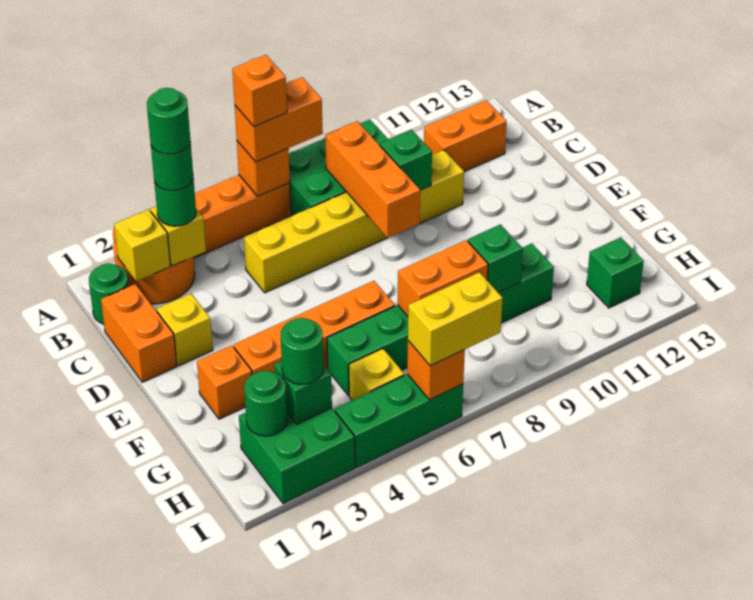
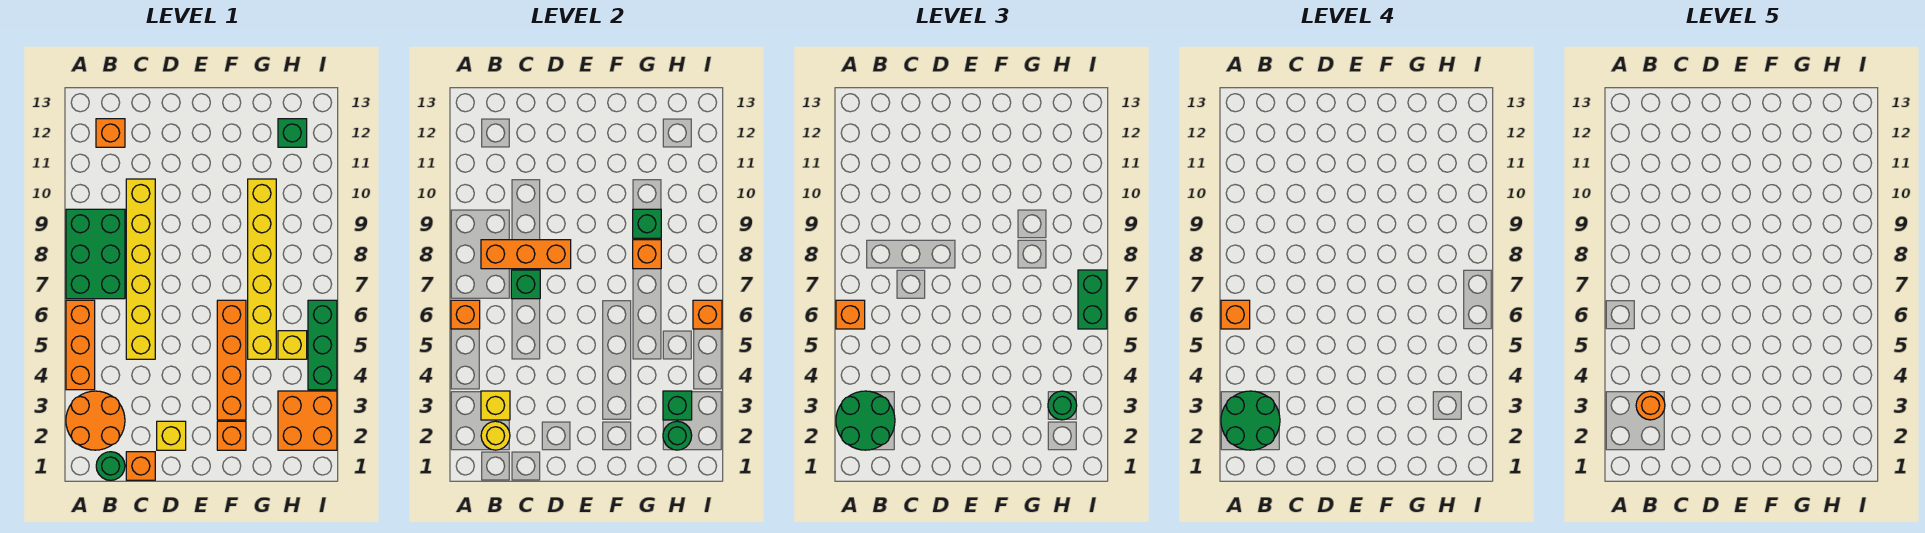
orange 1x2 brick [235,77,323,162] -> orange 1x1 brick [836,300,865,329]
yellow 1x1 brick [114,209,170,281] -> yellow 1x1 round brick [481,421,510,450]
green 1x1 round brick [154,179,196,226] -> green 2x2 round brick [836,391,895,450]
green 1x1 round brick [151,141,193,191] -> green 2x2 round brick [1221,391,1280,450]
green 1x1 round brick [147,88,190,154] -> orange 1x1 round brick [1636,391,1665,420]
orange 1x2 brick [424,100,507,172] -> orange 1x1 brick [96,119,125,147]
orange 1x2 brick [101,284,177,382] -> orange 1x1 brick [126,452,155,480]
green 1x1 brick [380,130,432,190] -> green 1x1 brick moved to [511,270,540,299]
green 1x6 brick [327,243,554,395] -> yellow 1x6 brick [248,179,276,359]
orange 1x2 brick [398,240,488,316] -> orange 1x1 brick [633,240,661,269]
green 2x2 brick [239,408,355,504] -> orange 2x2 brick [278,391,337,450]
yellow 1x2 brick [408,272,503,366] -> green 1x2 brick [1078,270,1107,329]

